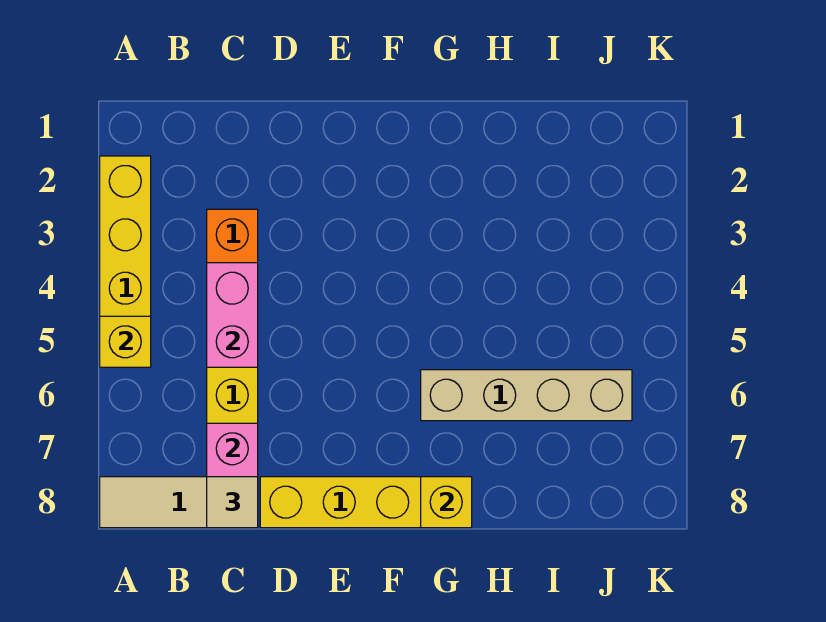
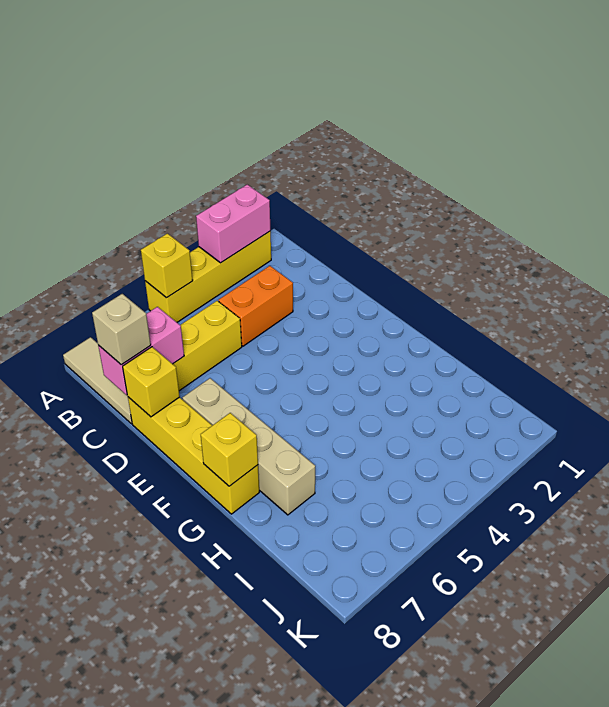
pink 1x2 brick [207,263,258,367] -> pink 1x2 brick moved to [196,185,270,263]
tan 1x1 tile [207,477,258,528] -> tan 1x1 brick [92,294,151,365]
none -> yellow 1x1 brick [123,347,180,417]
tan 1x4 brick [421,370,632,421] -> tan 1x4 brick moved to [182,378,315,515]

